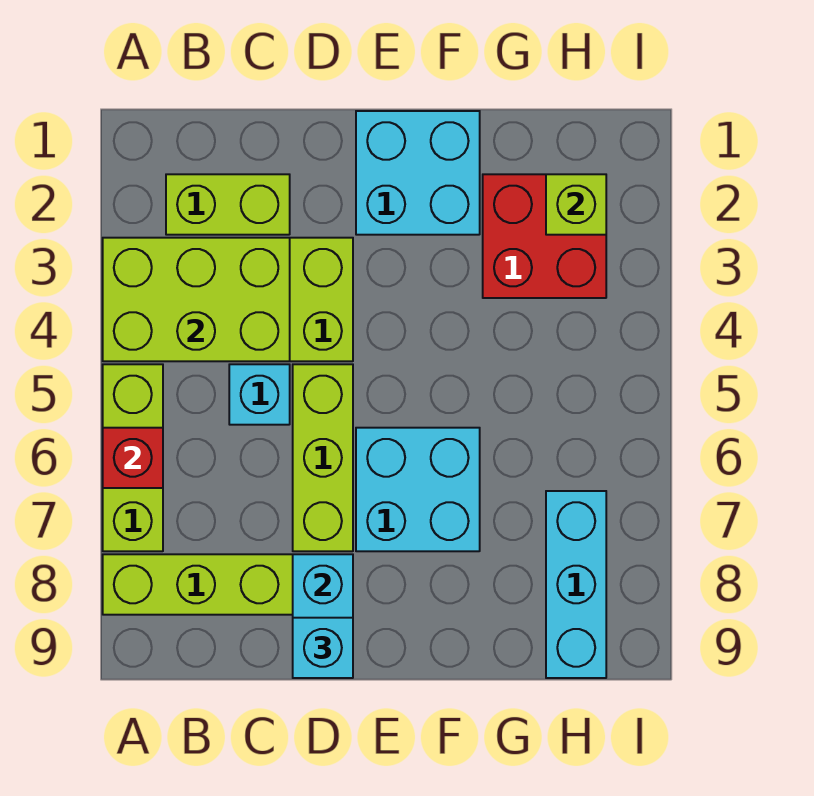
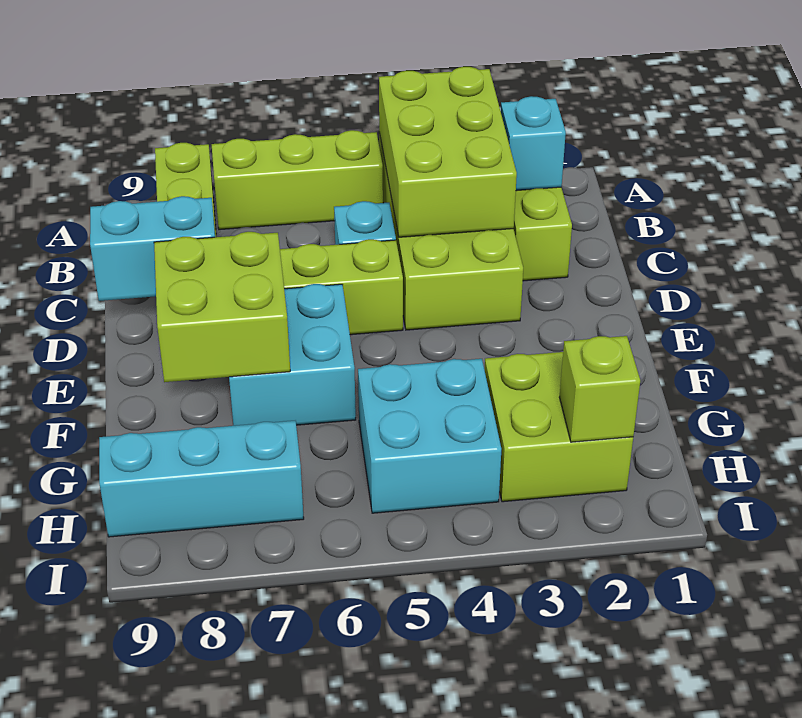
red 1x1 brick [103,428,163,488] -> none
cyan 1x1 brick [293,618,353,678] -> cyan 1x1 brick moved to [501,96,566,191]
cyan 2x2 brick [356,111,480,235] -> cyan 2x2 brick moved to [358,359,501,513]
none -> lime 2x2 brick [154,232,290,382]
red 2x2 brick [483,174,606,298] -> lime 2x2 brick [485,352,633,502]

